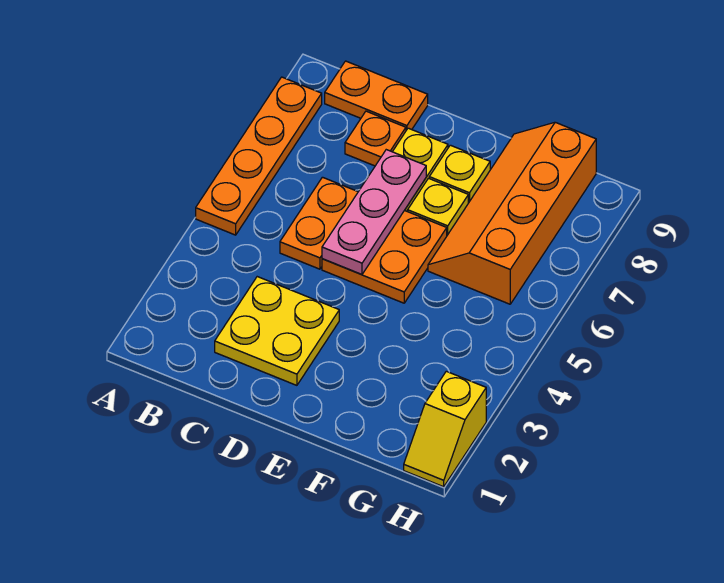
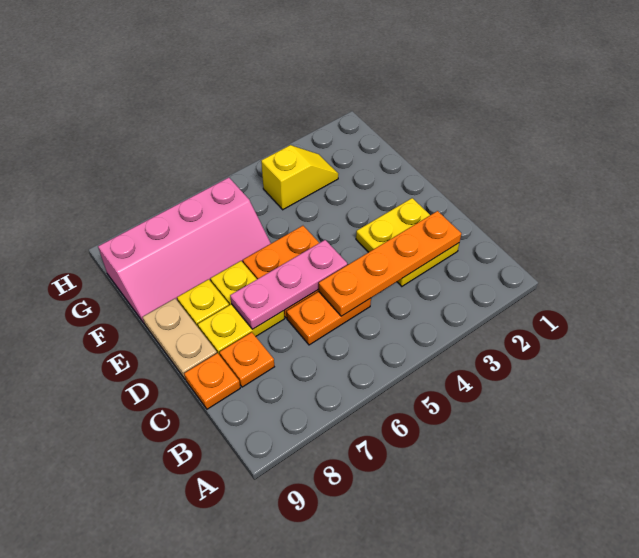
orange 1x4 plate [196,77,322,235] -> orange 1x4 plate moved to [318,211,461,316]
orange 1x2 plate [325,61,428,130] -> orange 1x1 plate [184,353,240,409]
none -> tan 1x2 plate [143,298,217,379]
orange 2x4 slope [428,122,596,304] -> pink 2x4 slope [98,178,271,323]
yellow 1x2 slope [404,371,486,487] -> yellow 1x2 slope moved to [261,145,338,210]

